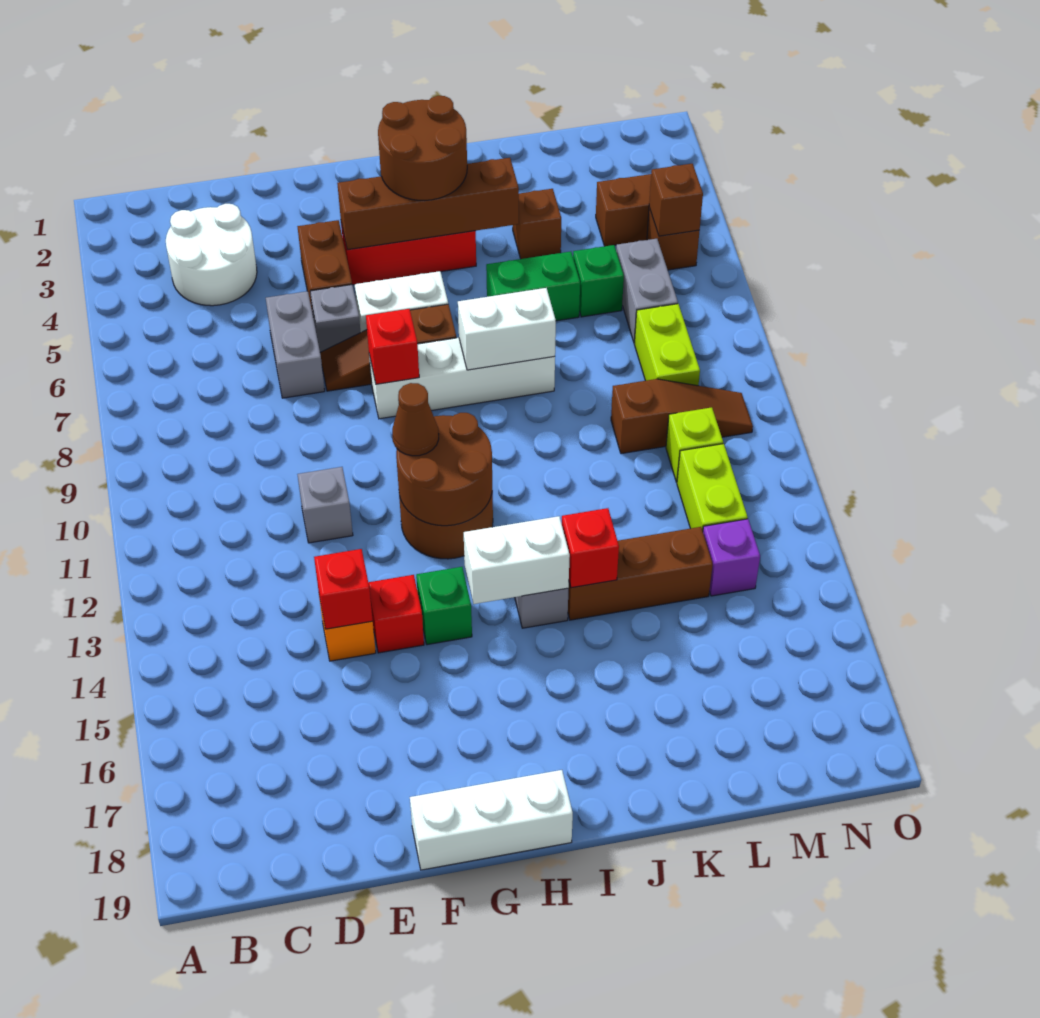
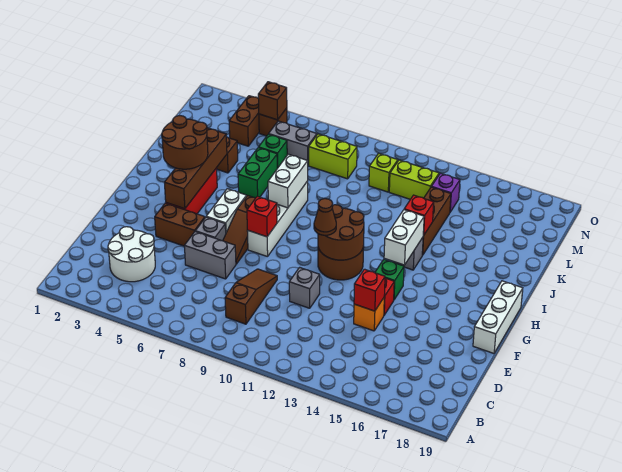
brown 1x3 slope [611,379,753,454] -> brown 1x3 slope moved to [225,269,277,324]

